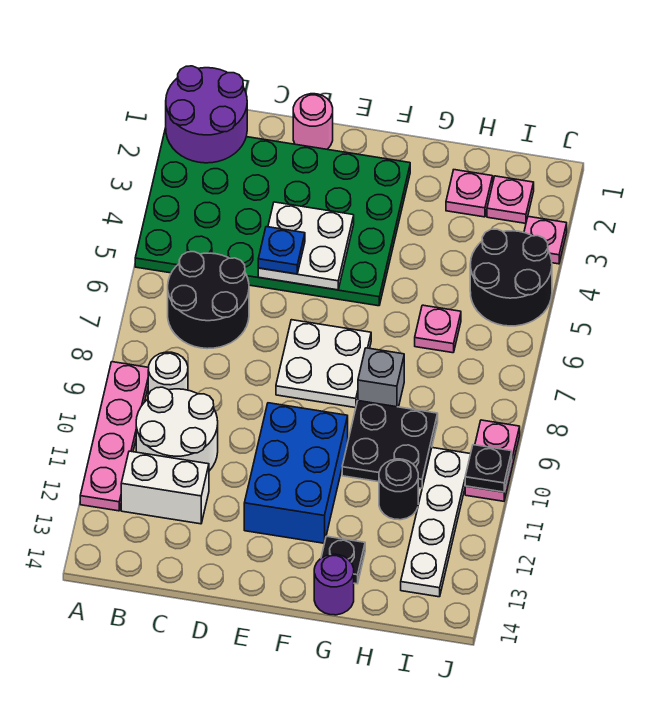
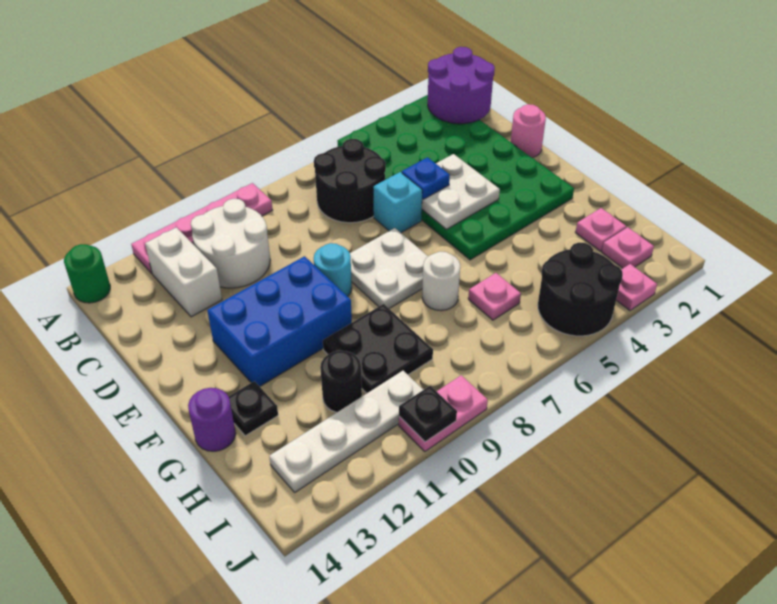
none -> green 1x1 round brick [64,244,110,303]
white 1x1 round brick [148,352,188,395] -> white 1x1 round brick moved to [422,252,460,311]
none -> cyan 1x1 brick [373,172,422,233]
none -> cyan 1x1 round brick [314,243,352,297]
grey 1x1 brick [358,348,404,407] -> none

